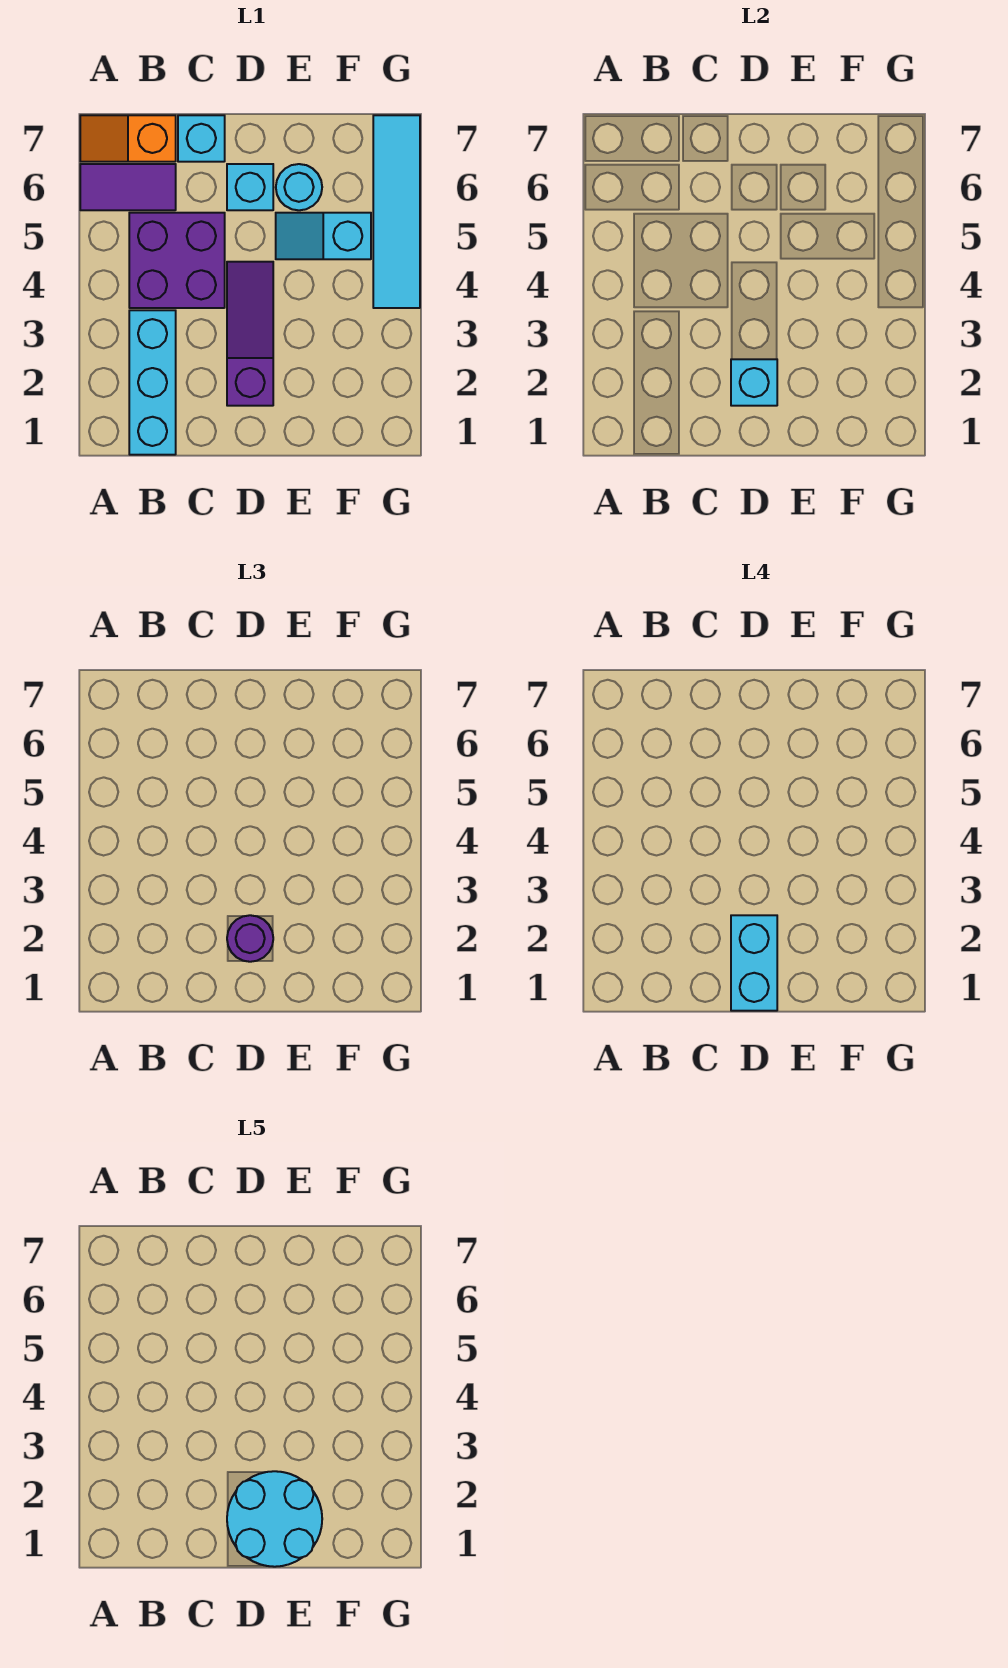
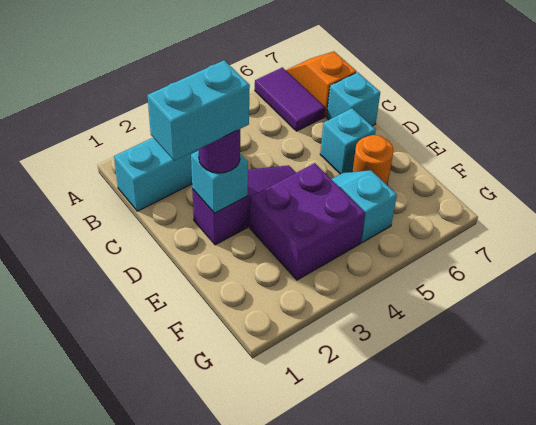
purple 2x2 brick [129,213,225,308] -> purple 2x2 brick moved to [250,163,365,280]
cyan 2x2 round brick [227,1471,322,1567] -> none
cyan 1x1 round brick [276,164,322,210] -> orange 1x1 round brick [353,135,393,185]
cyan 1x4 tile [373,115,420,308] -> none

